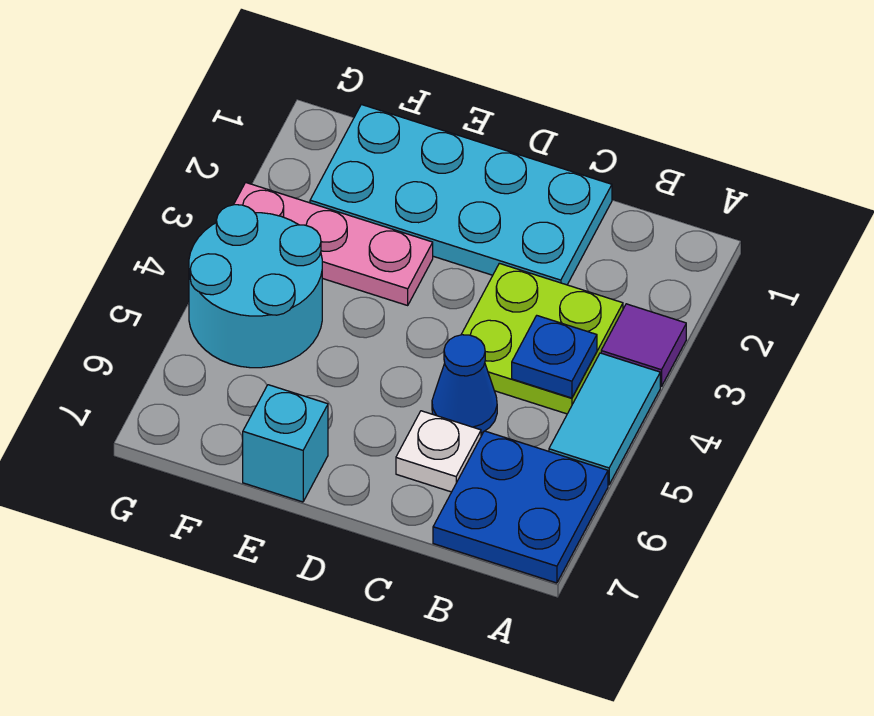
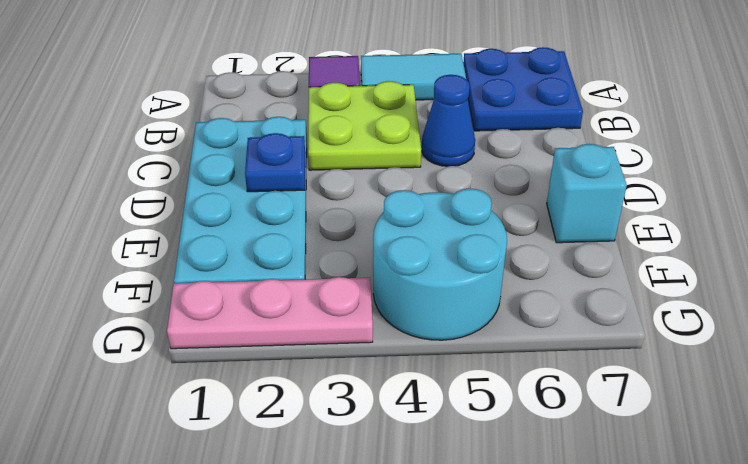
blue 1x1 plate [512,316,597,398] -> blue 1x1 plate moved to [245,133,305,192]
white 1x1 plate [396,411,481,492] -> none
pink 1x3 plate [234,182,433,305] -> pink 1x3 plate turned to [167,277,373,349]

